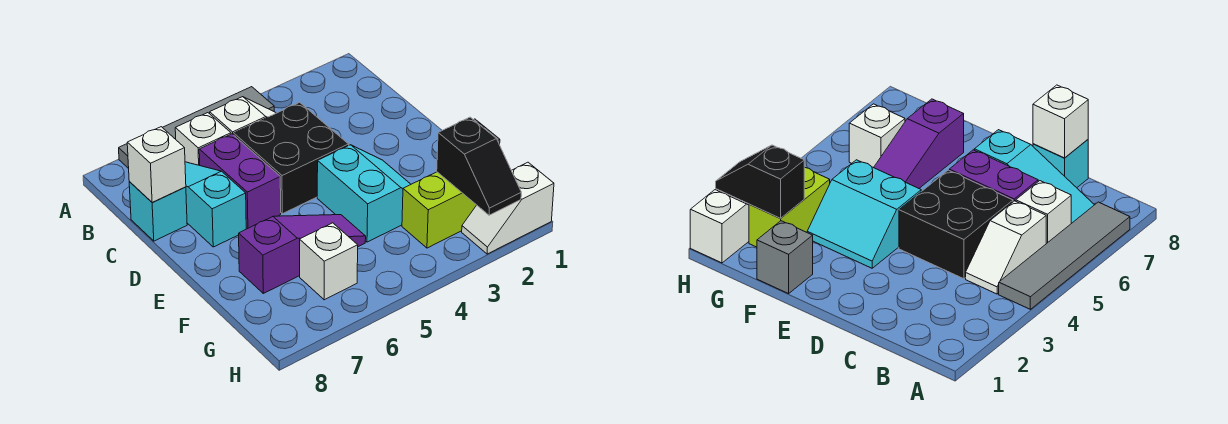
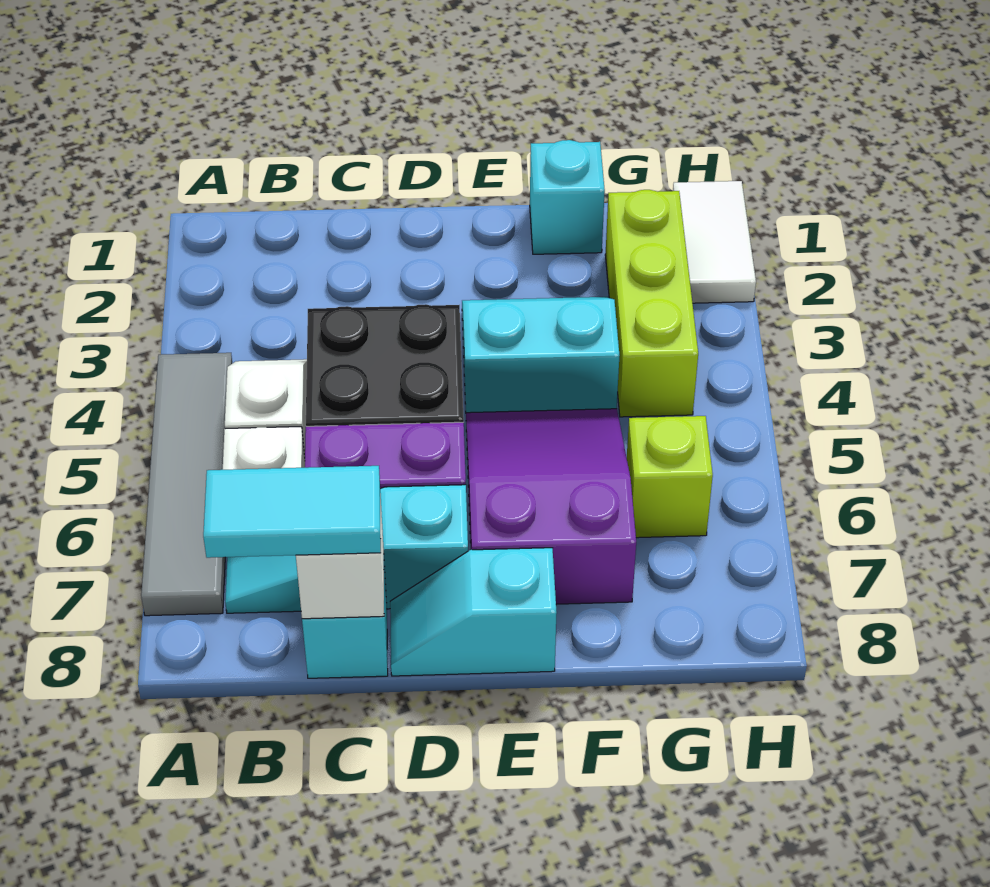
none -> cyan 1x2 tile [203,466,381,558]
none -> cyan 1x2 slope [390,548,557,676]
grey 1x1 brick [757,221,813,294] -> cyan 1x1 brick [530,140,605,254]
purple 1x3 slope [239,215,366,293] -> purple 2x3 slope [466,409,636,604]
lime 1x2 brick [402,172,476,248] -> lime 1x3 brick [605,190,698,417]
black 1x2 slope [437,117,521,215] -> none
white 1x1 brick [300,223,358,300] -> lime 1x1 brick [627,416,713,538]
white 1x2 slope [462,162,554,254] -> white 1x2 tile [673,181,756,303]

